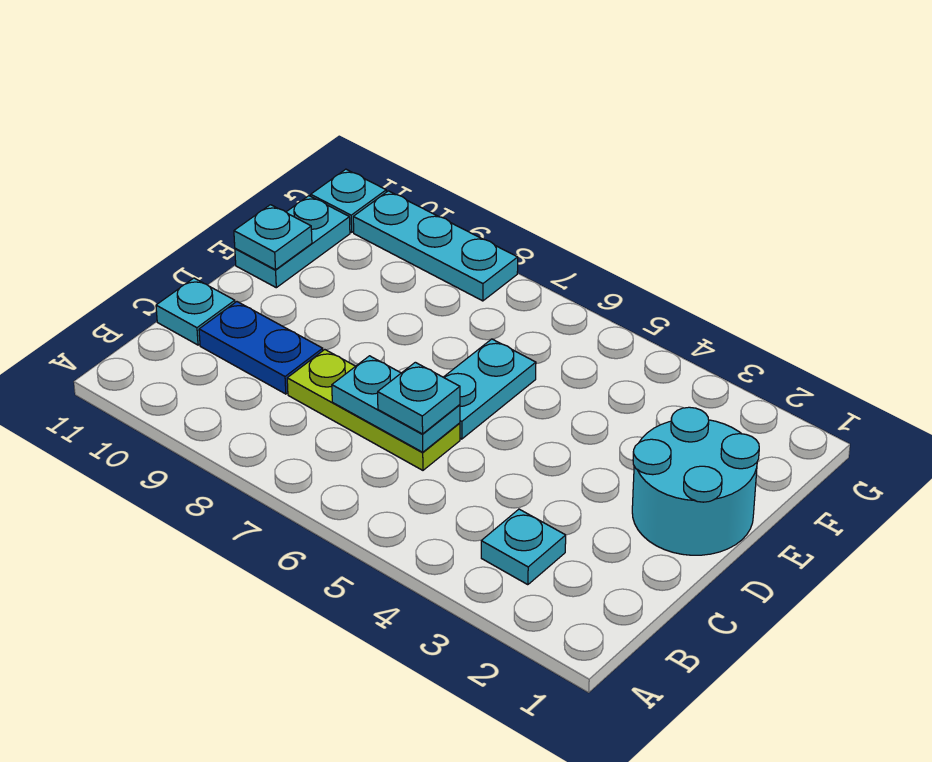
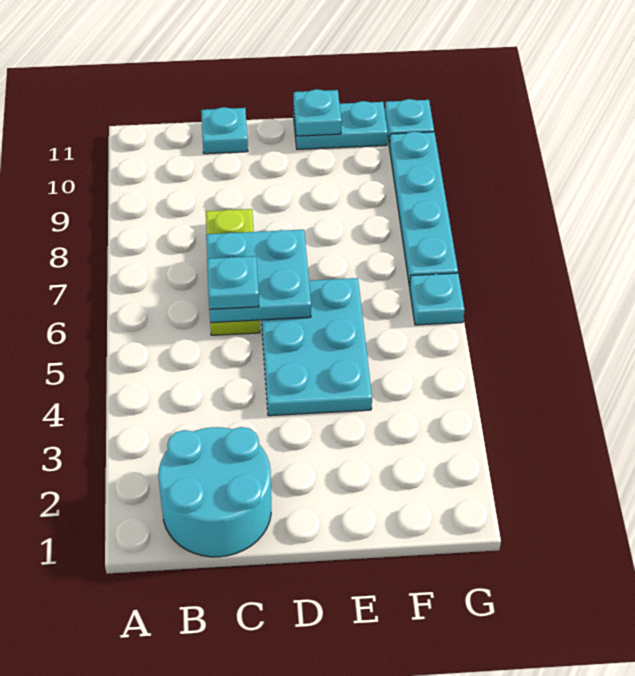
cyan 1x1 plate [481,509,566,585] -> cyan 1x1 plate moved to [410,273,465,325]
cyan 1x2 plate [332,356,460,452] -> cyan 2x2 plate [206,230,311,323]
blue 1x2 plate [199,302,323,394] -> none
cyan 2x2 round brick [632,407,759,555] -> cyan 2x2 round brick moved to [158,427,271,557]
cyan 1x2 plate [444,339,536,439] -> cyan 2x3 plate [262,278,372,416]
cyan 1x3 plate [353,191,518,301] -> cyan 1x4 plate [389,131,458,286]

